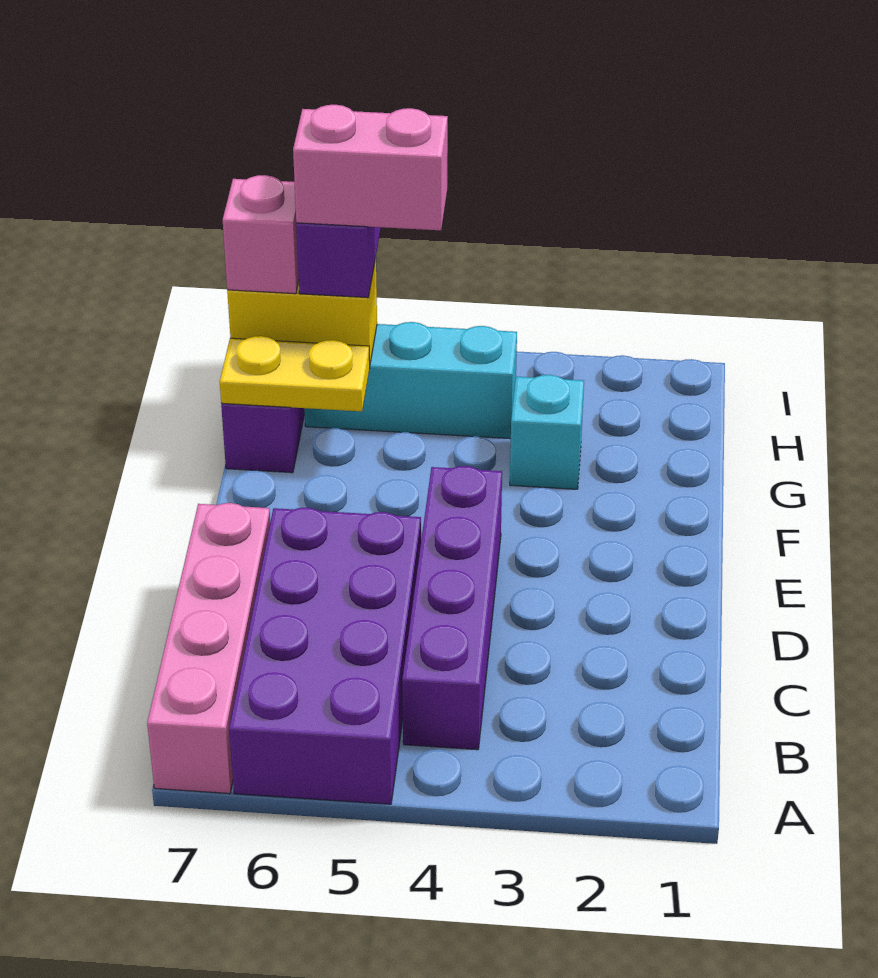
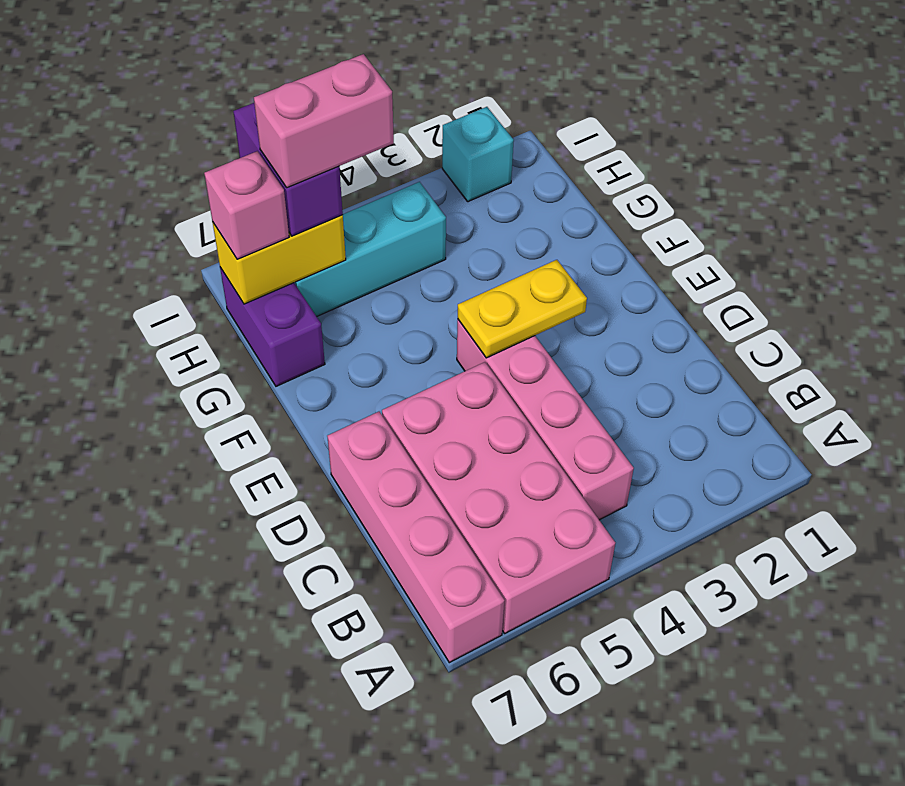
purple 2x4 brick [229,507,421,804] -> pink 2x4 brick [382,362,615,633]
purple 1x4 brick [402,466,502,750] -> pink 1x4 brick [457,320,634,520]
cyan 1x1 brick [510,375,584,489] -> cyan 1x1 brick moved to [442,107,514,202]
yellow 1x2 plate [220,336,370,411] -> yellow 1x2 plate moved to [458,260,587,358]

